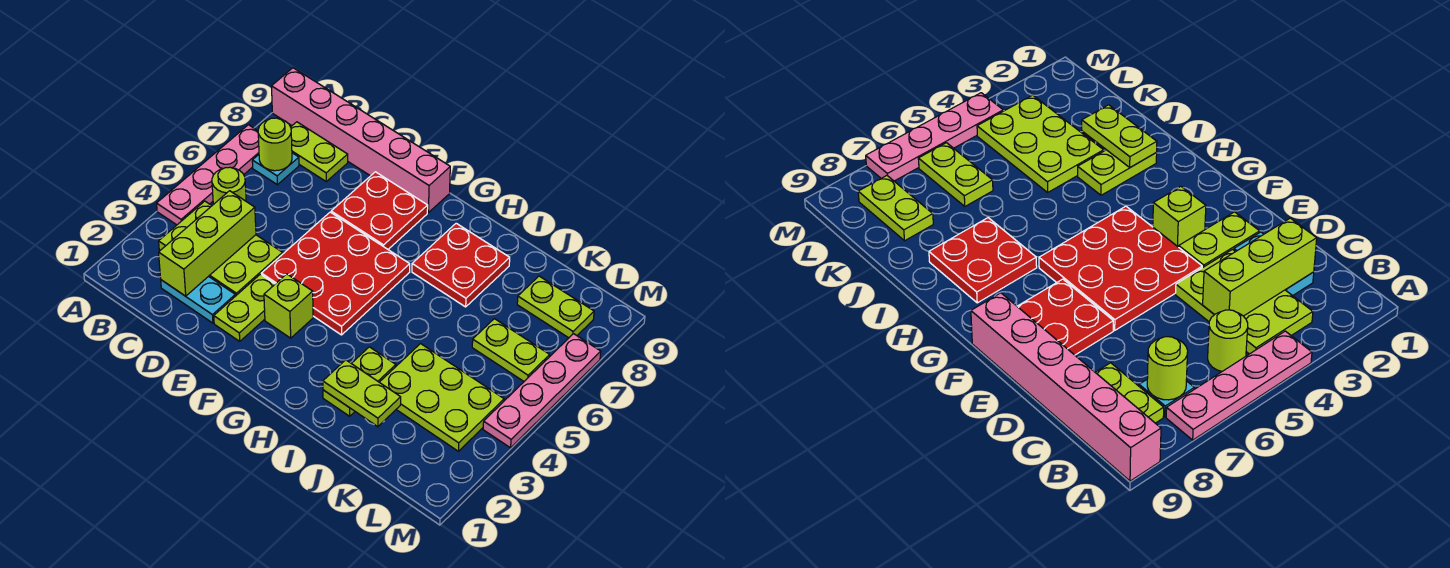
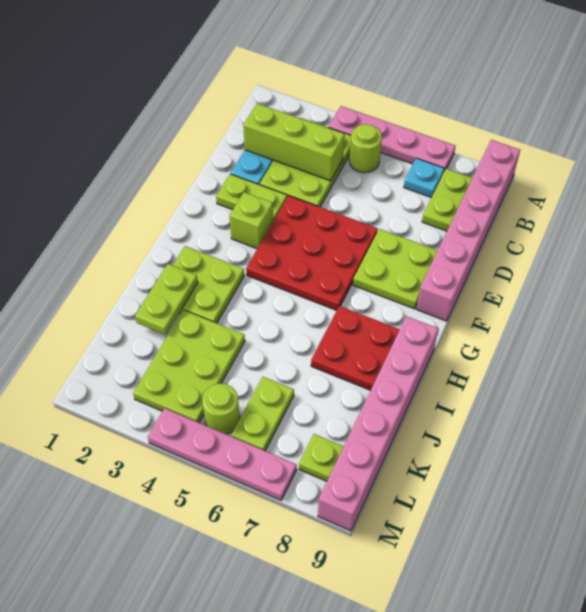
lime 1x1 round brick [258,118,292,171] -> lime 1x1 round brick moved to [202,383,240,434]
red 2x2 plate [331,172,428,249] -> lime 2x2 plate [353,229,438,309]
none -> pink 1x6 brick [318,316,438,531]
lime 1x2 plate [323,347,396,416] -> lime 2x2 plate [173,246,244,323]
lime 1x2 plate [517,276,594,338] -> lime 1x1 plate [299,434,344,481]

